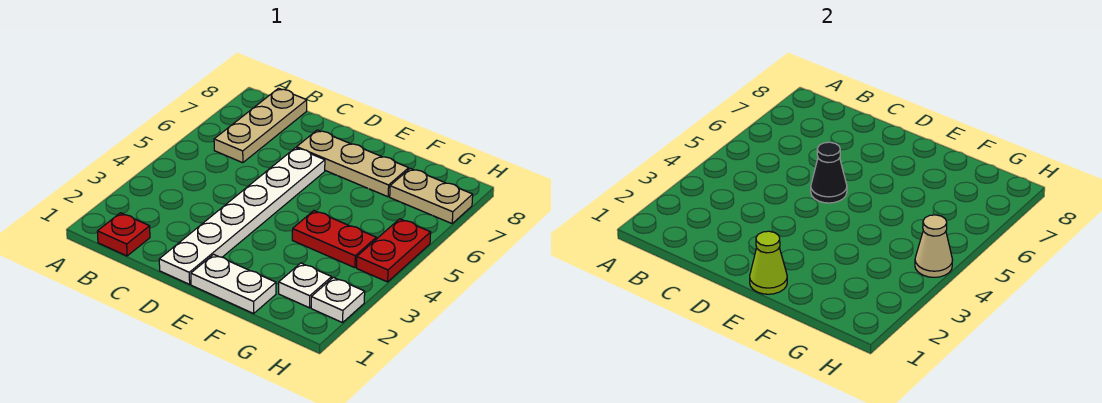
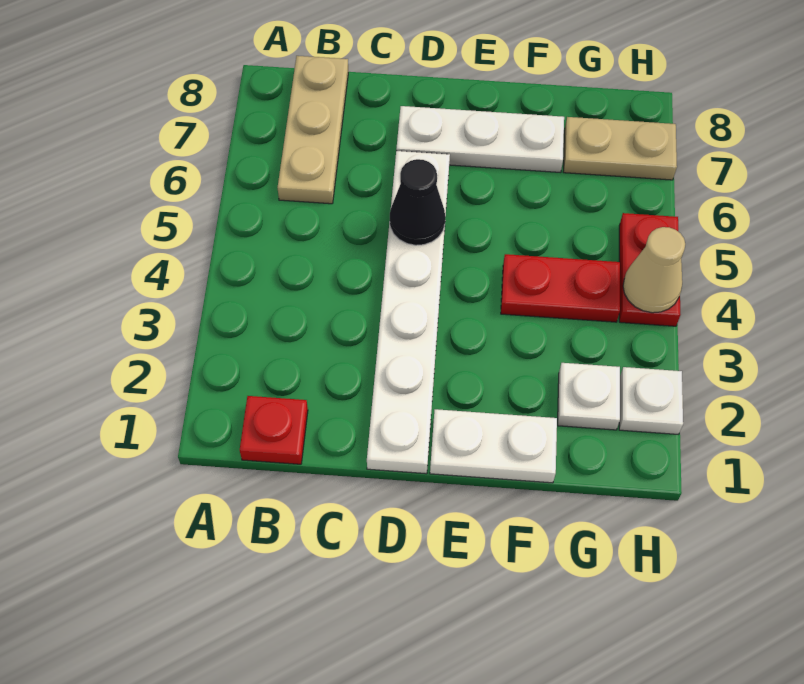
tan 1x3 plate [297,130,409,197] -> white 1x3 plate [396,106,564,172]
lime 1x1 cone [750,231,787,294] -> none

